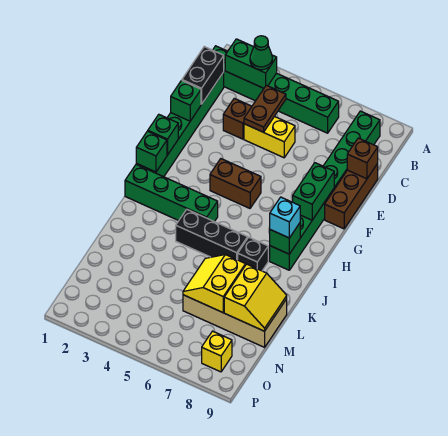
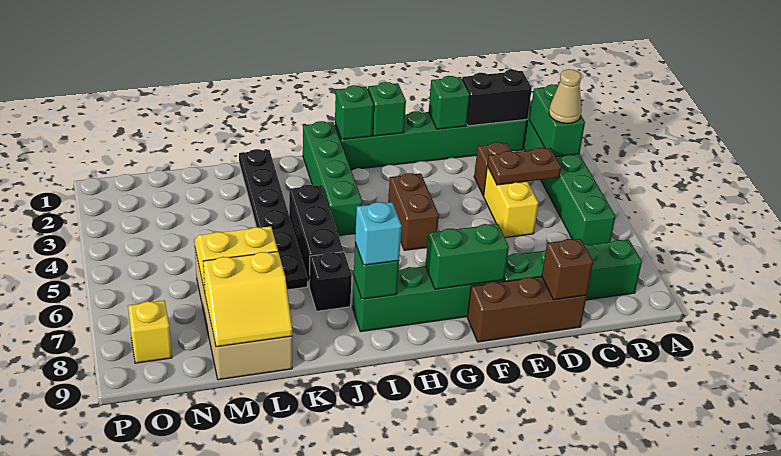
green 1x1 cone [250,36,272,70] -> tan 1x1 cone [549,69,582,123]
none -> black 1x6 plate [239,149,307,290]

